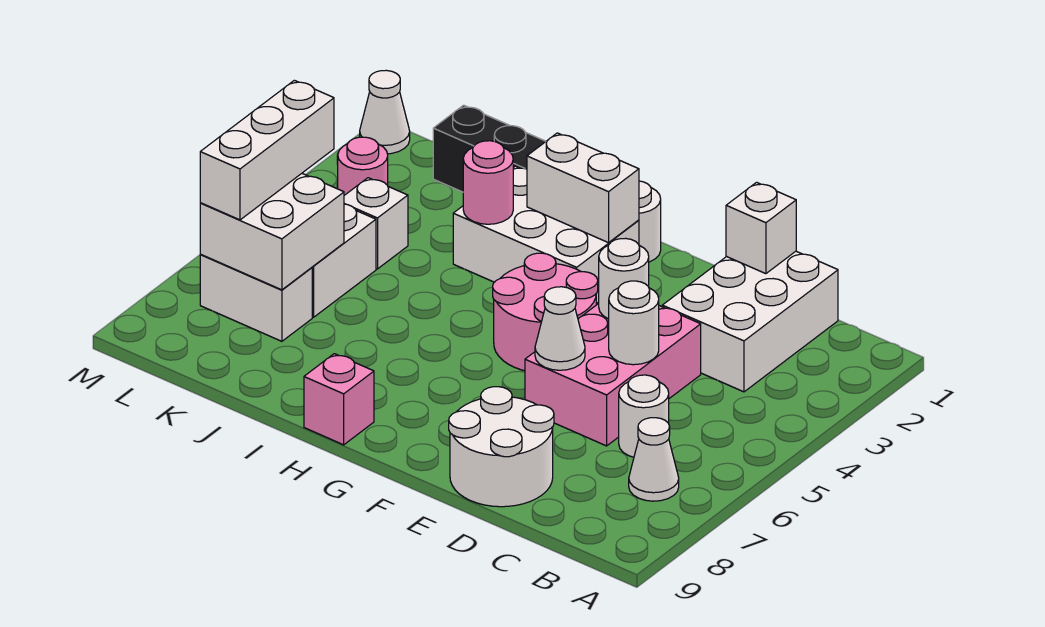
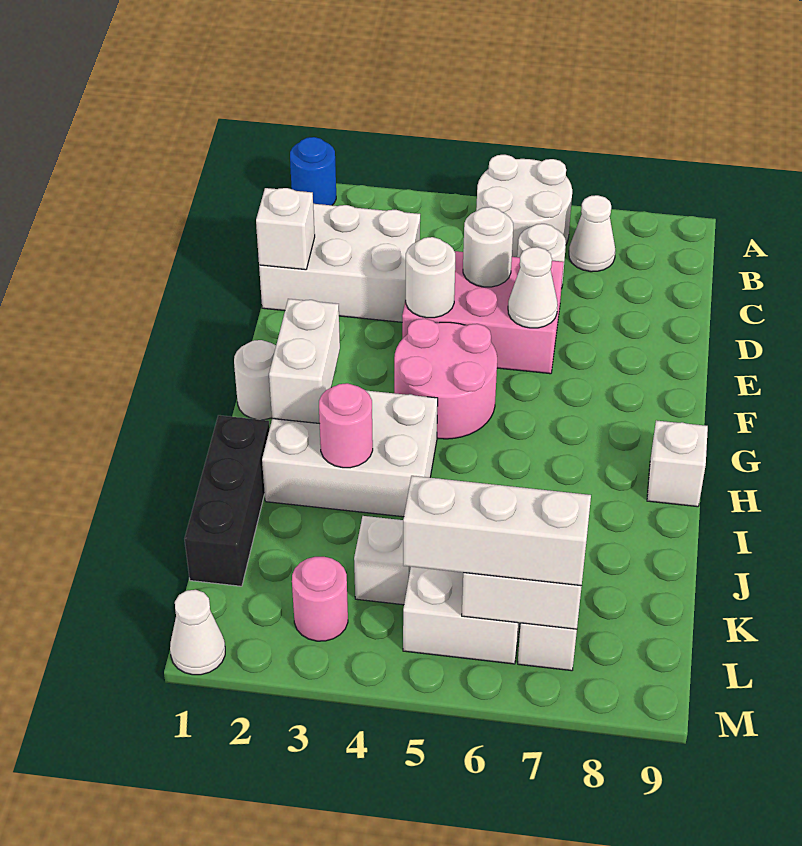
none -> blue 1x1 round brick [290,137,336,205]
white 2x2 round brick [449,387,554,507] -> white 2x2 round brick moved to [476,155,572,257]
white 2x3 brick [453,166,639,304] -> white 2x3 brick turned to [262,390,438,517]
pink 1x1 brick [304,354,374,445] -> white 1x1 brick [647,420,708,507]

